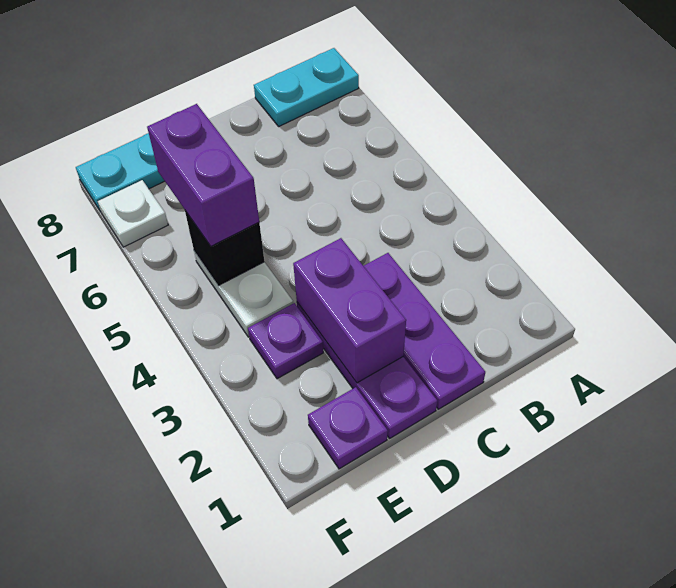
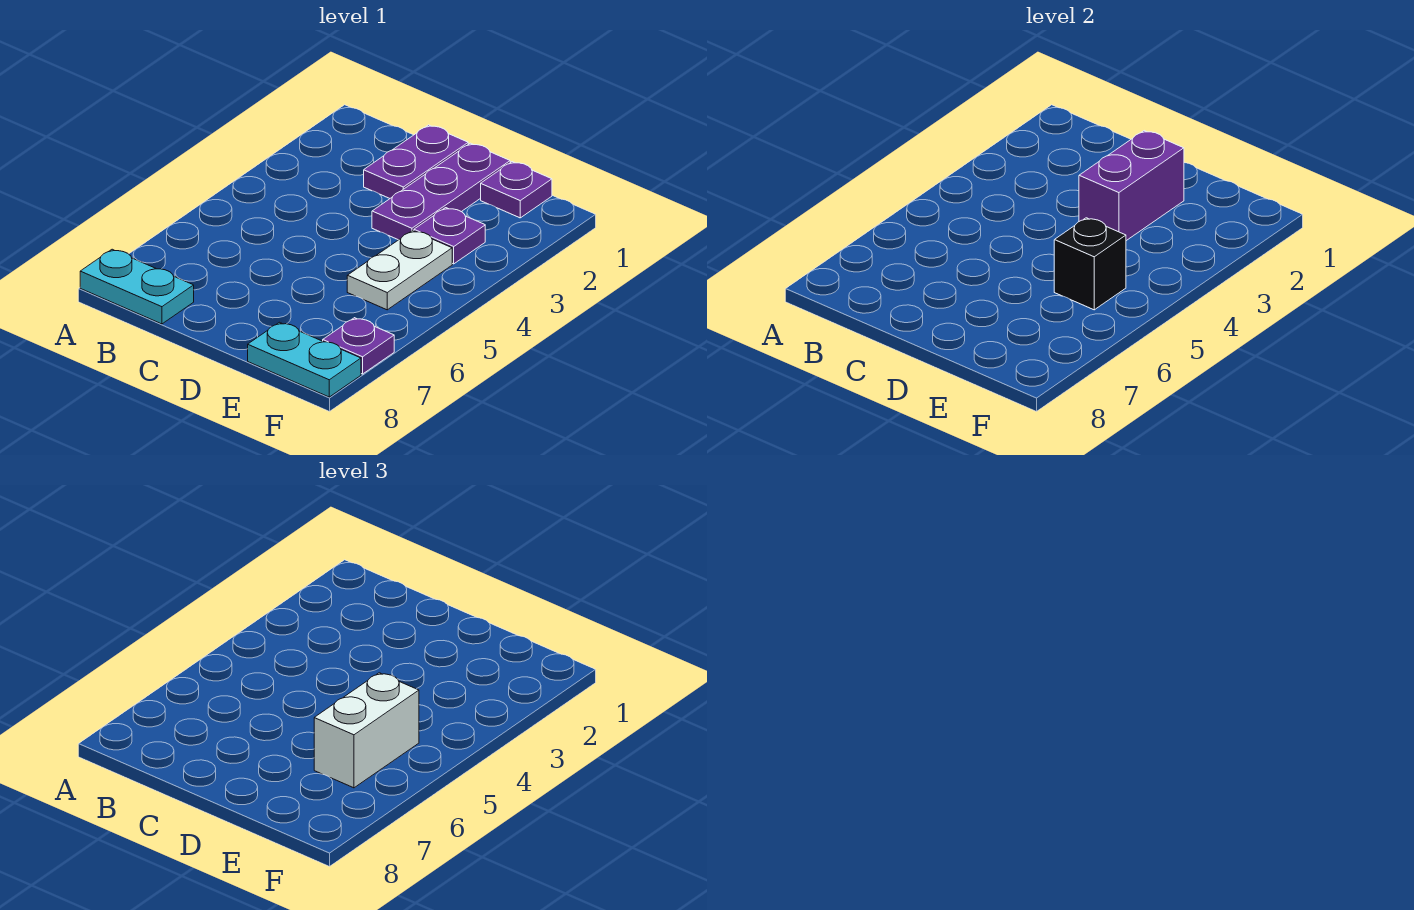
purple 1x3 plate [364,253,485,409] -> purple 1x2 plate [364,125,468,198]
purple 1x2 brick [147,104,259,246] -> white 1x2 brick [314,673,419,788]
white 1x1 plate [98,180,168,247] -> purple 1x1 plate [323,318,394,374]

